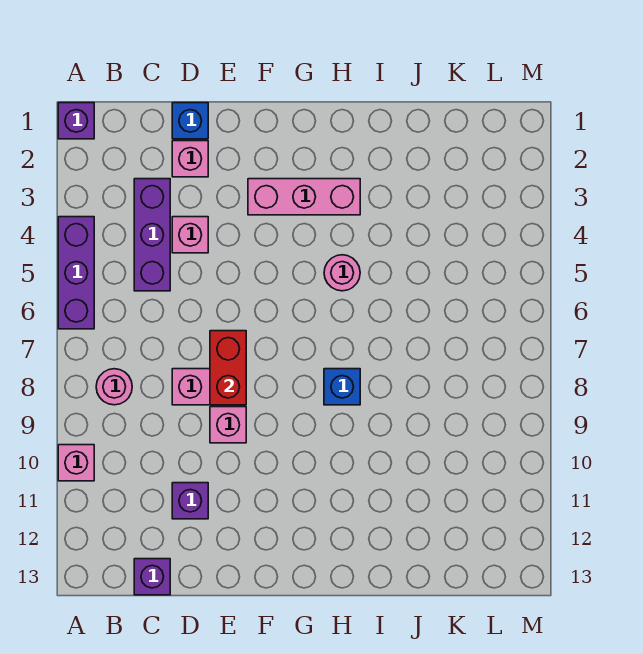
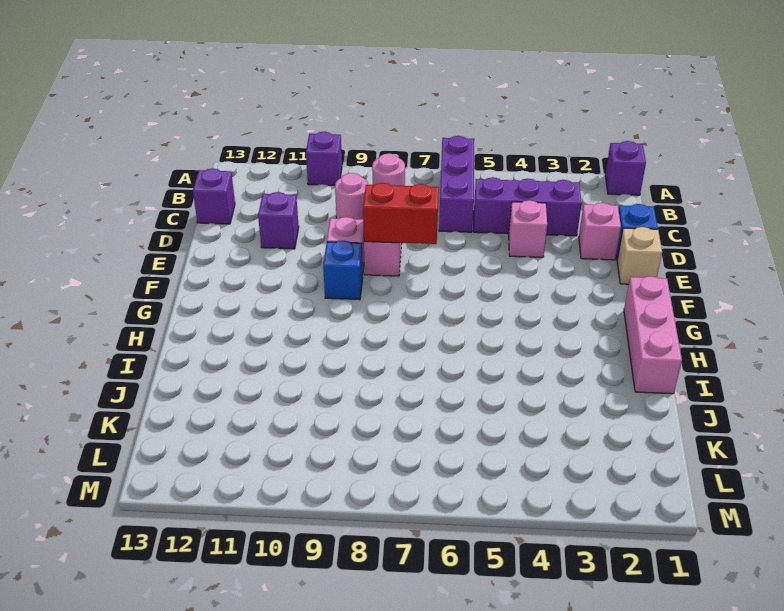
purple 1x3 brick [58,217,94,329] -> purple 1x3 brick turned to [439,136,474,232]
pink 1x1 brick [58,445,94,481] -> purple 1x1 brick [306,132,342,185]
none -> tan 1x1 brick [617,227,662,284]
pink 1x3 brick [248,179,360,215] -> pink 1x3 brick moved to [624,276,682,394]
pink 1x1 round brick [324,255,360,291] -> pink 1x1 round brick moved to [335,173,368,219]
blue 1x1 brick [324,369,360,405] -> blue 1x1 brick moved to [323,241,363,300]

